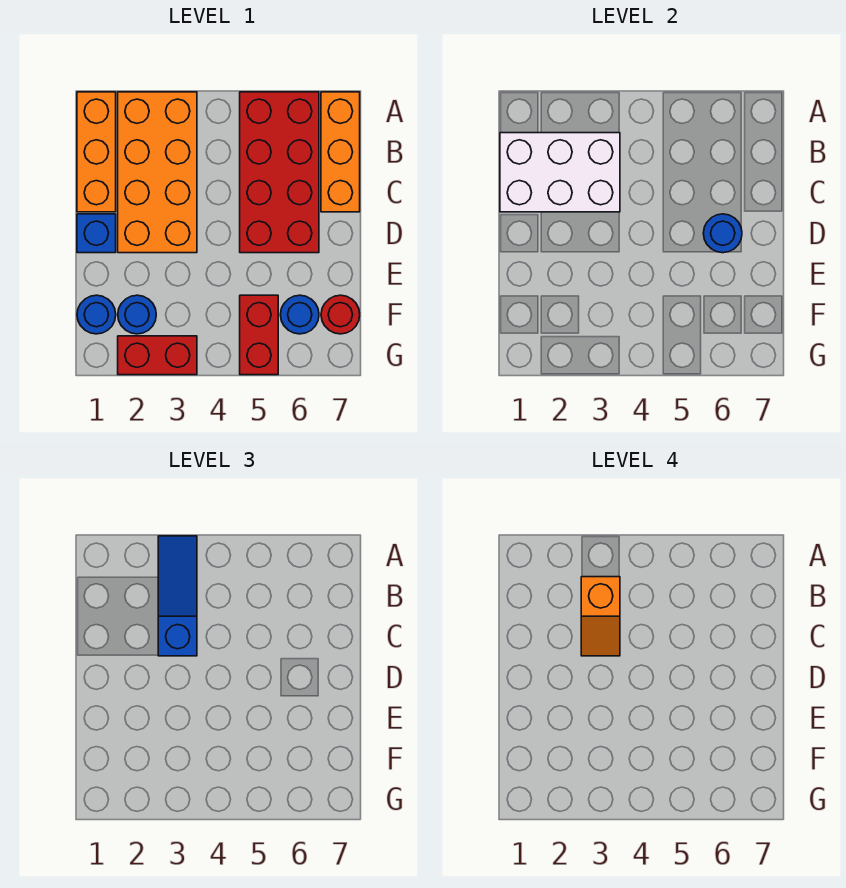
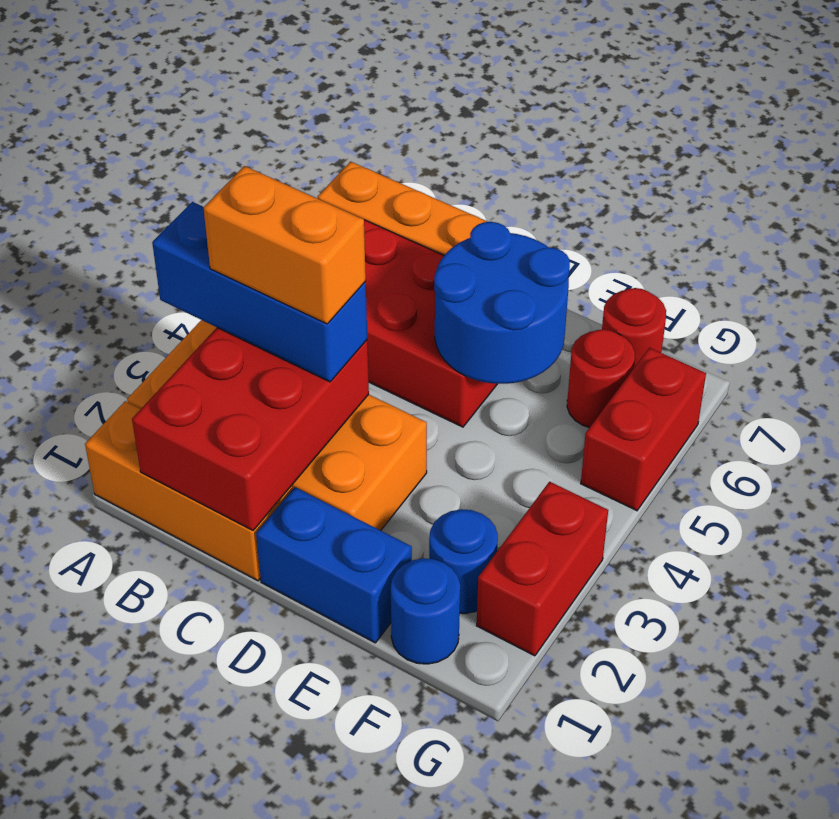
blue 1x3 slope [158,536,197,656] -> blue 1x3 brick [152,202,367,382]
white 2x3 brick [500,133,620,212] -> red 2x3 brick [132,328,369,530]
orange 1x2 slope [581,577,620,656] -> orange 1x2 brick [204,166,366,324]
blue 1x1 brick [77,214,116,253] -> blue 1x2 brick [256,487,412,643]
blue 1x1 round brick [703,214,742,253] -> blue 2x2 round brick [434,222,570,384]
red 1x2 brick [240,295,278,375] -> red 1x2 brick turned to [581,348,706,511]
blue 1x1 round brick [280,295,319,334] -> red 1x1 round brick [567,329,635,428]

